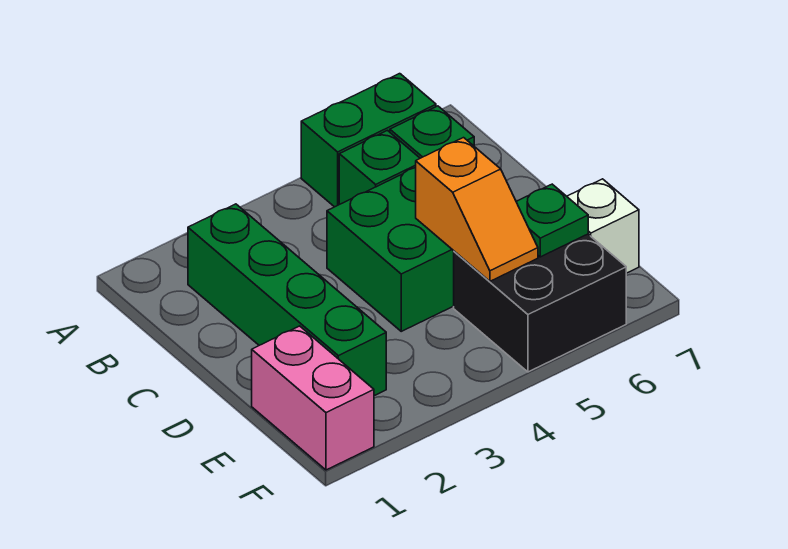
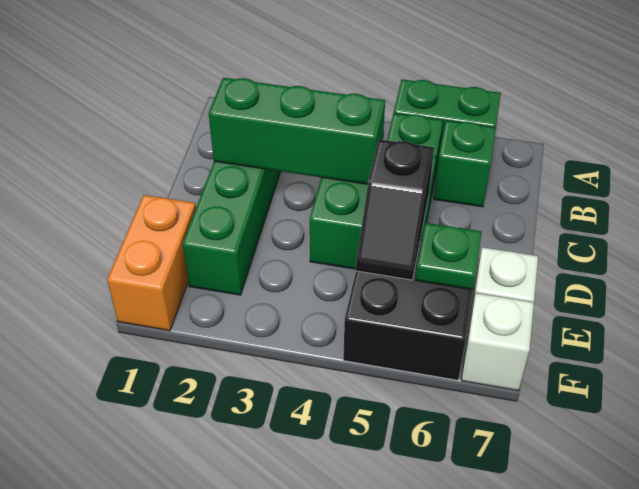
none -> green 1x3 brick [209,78,385,184]
orange 1x2 slope [416,138,538,281] -> black 1x2 slope [356,139,434,280]
pink 1x2 brick [252,326,374,470] -> orange 1x2 brick [107,195,196,331]
none -> white 1x1 brick [461,293,534,391]

